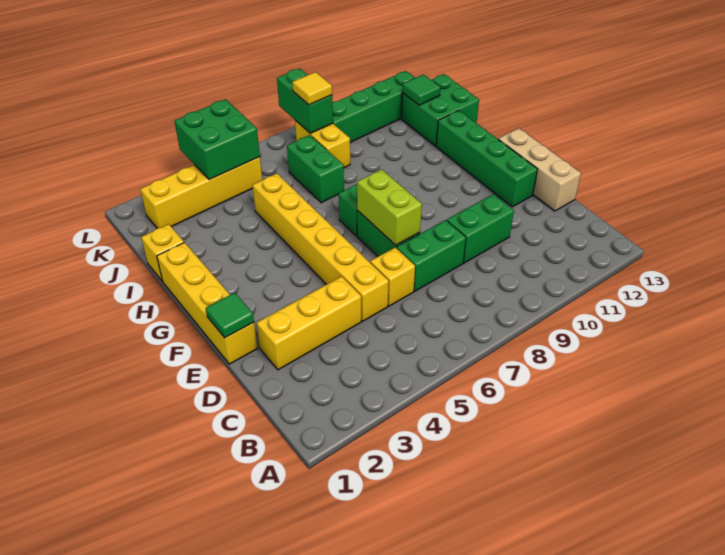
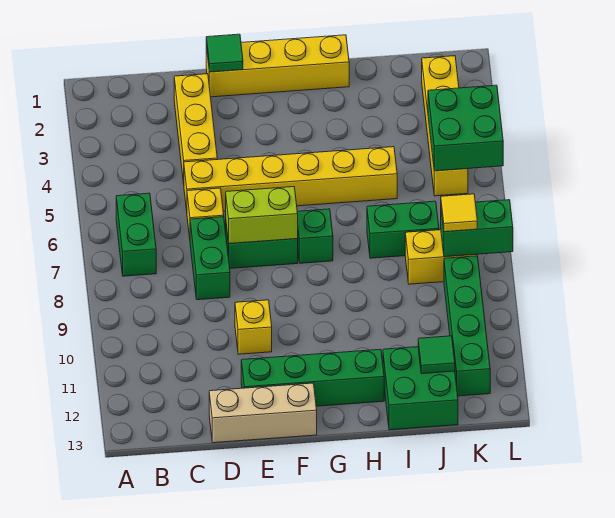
green 1x2 brick [447,194,514,263] -> green 1x2 brick moved to [116,193,156,276]
yellow 1x1 brick [141,224,184,281] -> yellow 1x1 brick moved to [235,300,272,354]

